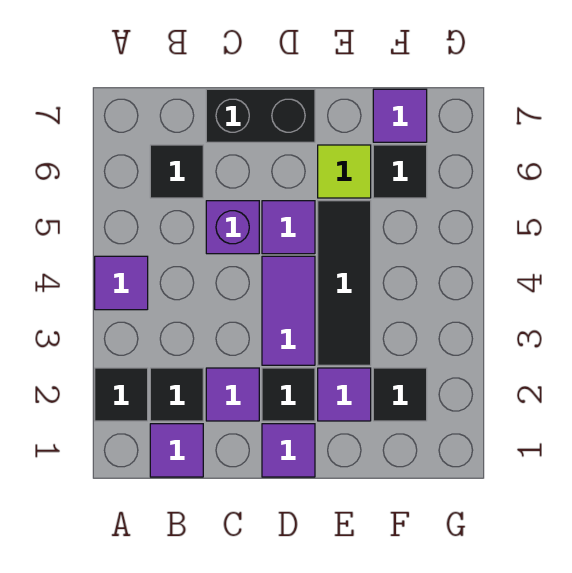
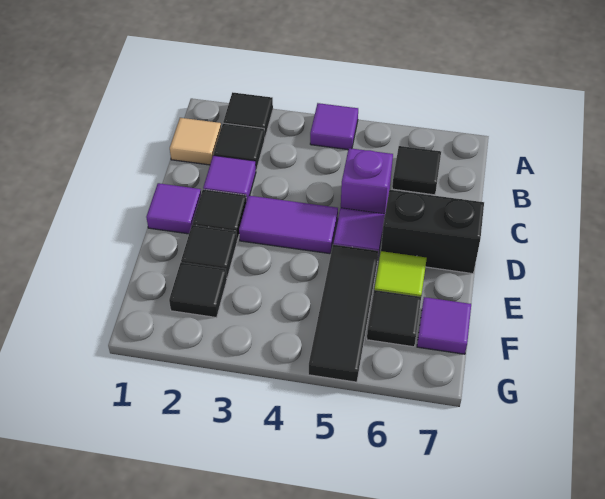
purple 1x1 tile [150,424,203,477] -> tan 1x1 tile [170,118,221,165]
black 1x2 brick [206,89,315,142] -> black 1x2 brick turned to [381,190,484,274]
purple 1x1 tile [318,368,371,421] -> black 1x1 tile [181,225,237,278]
black 1x3 tile [318,201,371,365] -> black 1x3 tile turned to [308,245,378,382]

